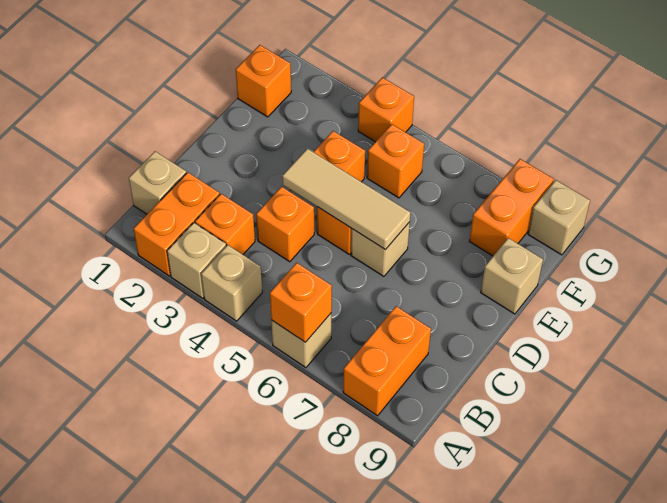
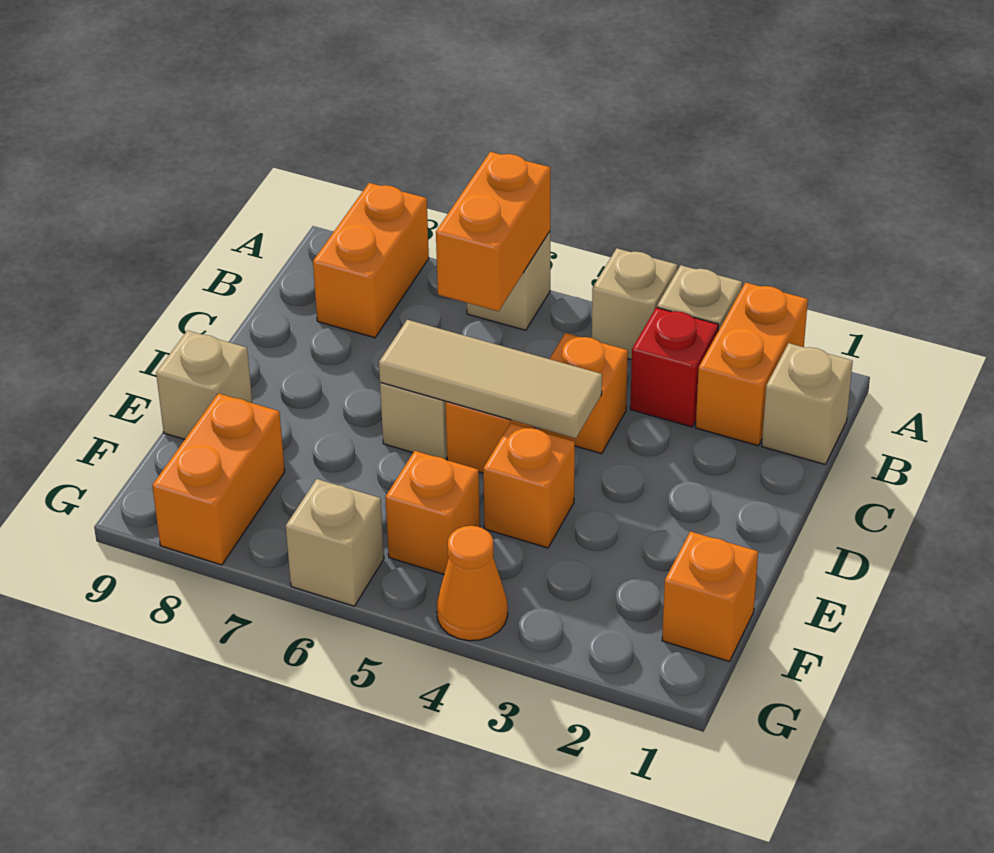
orange 1x1 brick [270,263,332,342] -> orange 1x2 brick [436,152,551,311]
orange 1x1 brick [195,194,255,254] -> red 1x1 brick [630,307,719,427]
orange 1x1 brick [358,77,414,142] -> orange 1x1 cone [437,526,508,641]
tan 1x1 brick [528,180,590,255] -> tan 1x1 brick moved to [286,479,384,606]

